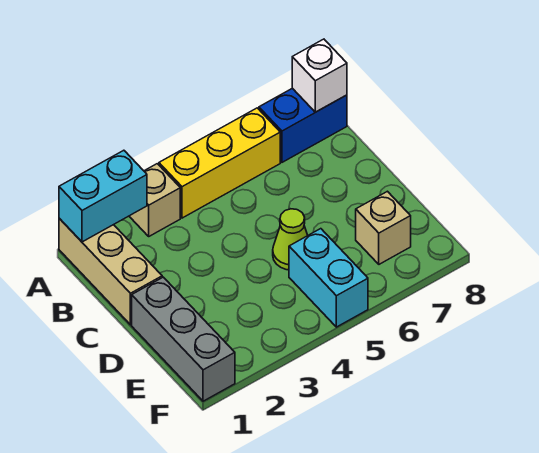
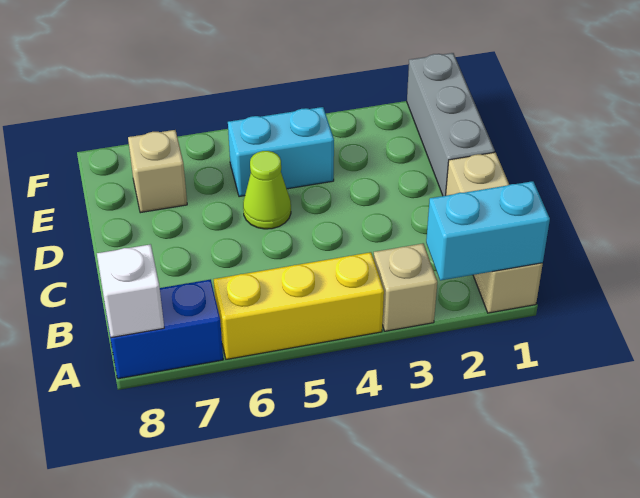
cyan 1x2 brick [289,229,368,327] -> cyan 1x2 brick turned to [228,107,334,197]

